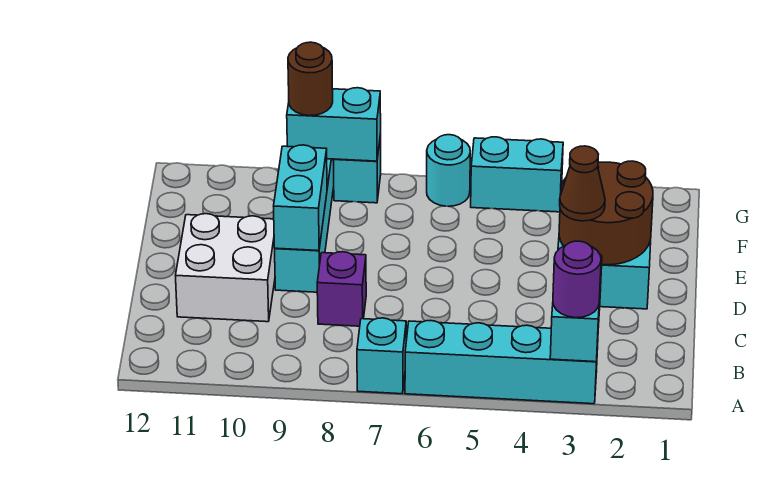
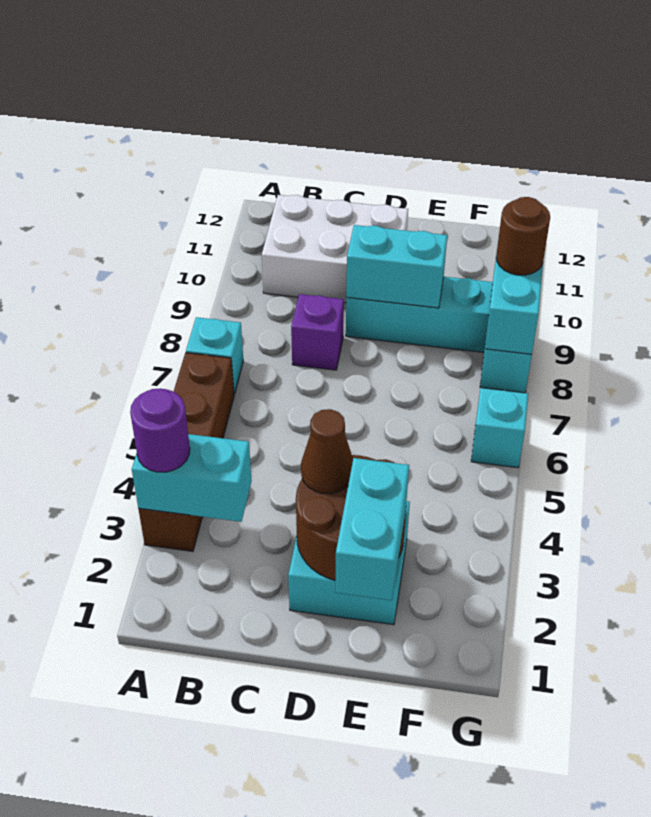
cyan 1x4 brick [405,321,598,404] -> brown 1x4 brick [139,353,234,551]
white 2x2 brick [176,214,275,322] -> white 2x3 brick [262,195,408,303]
cyan 1x2 brick [471,137,563,212] -> cyan 1x2 brick moved to [335,458,409,600]
cyan 1x1 round brick [427,135,470,206] -> cyan 1x1 brick [471,388,528,468]

